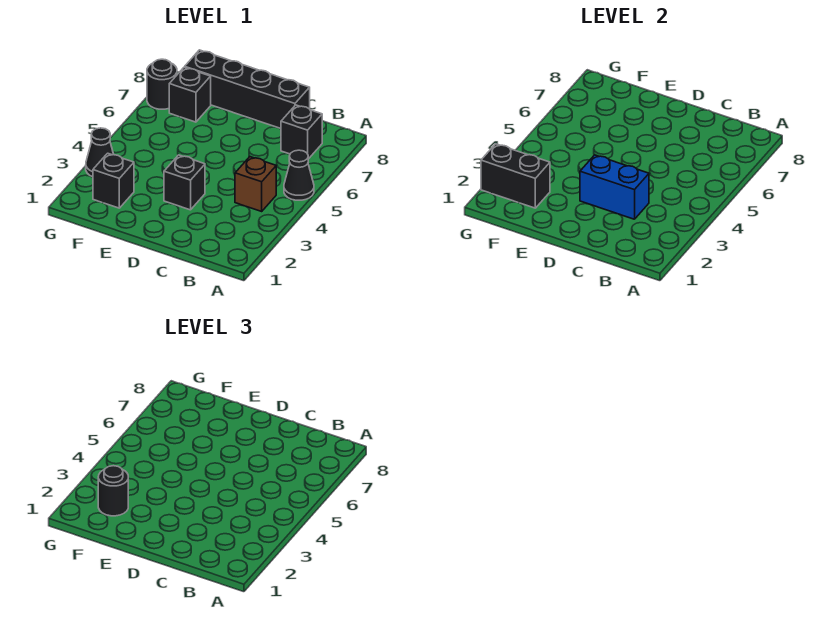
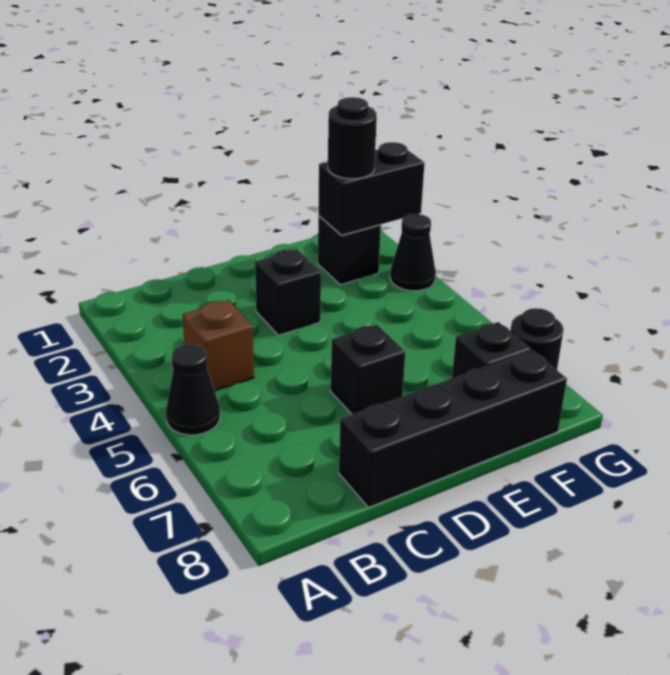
black 1x1 brick [281,105,322,159] -> black 1x1 brick moved to [331,325,405,414]
blue 1x2 brick [580,155,649,219] -> none

